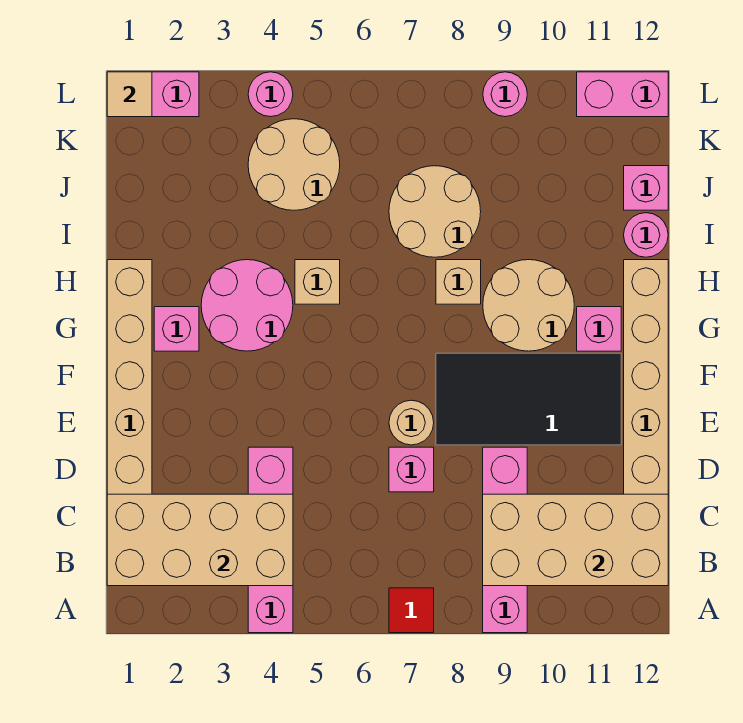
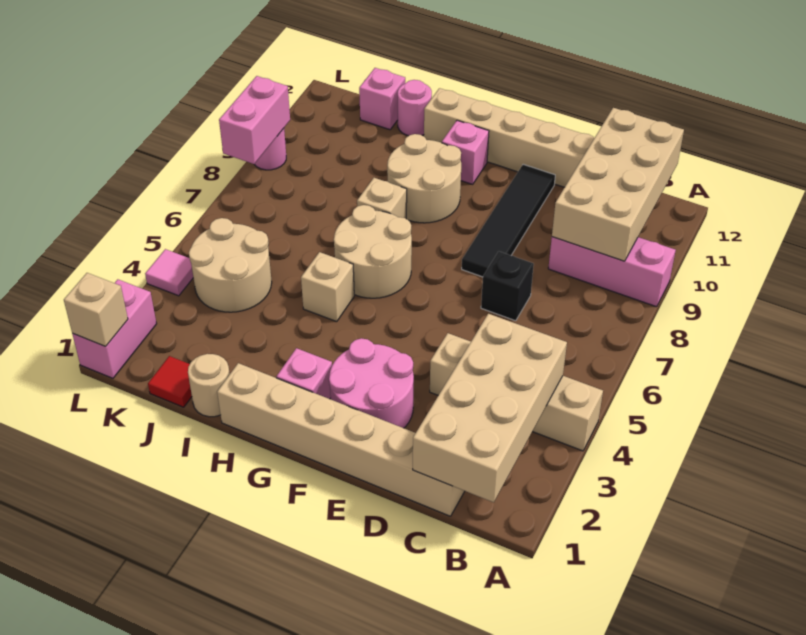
pink 1x4 brick [248,447,293,633] -> tan 1x4 brick [430,333,603,451]
red 1x1 tile [389,588,434,633] -> red 1x1 tile moved to [148,356,192,407]
pink 1x4 brick [483,447,527,633] -> pink 1x3 brick [548,237,676,307]
pink 1x1 brick [389,447,434,492] -> black 1x1 brick [481,251,534,321]
tan 1x1 round brick [389,400,434,445] -> tan 1x1 round brick moved to [188,354,230,417]
black 2x4 tile [436,353,621,445] -> black 1x4 tile [462,164,555,277]
pink 2x2 round brick [201,260,293,351] -> pink 2x2 round brick moved to [329,338,414,428]
tan 2x2 round brick [389,166,481,257] -> tan 2x2 round brick moved to [334,205,412,298]
tan 1x1 tile [107,72,152,117] -> tan 1x1 brick [64,273,128,346]
pink 1x1 round brick [248,72,293,117] -> pink 1x1 tile [145,249,193,296]
pink 1x2 brick [577,72,668,117] -> pink 1x2 brick moved to [219,76,290,164]

